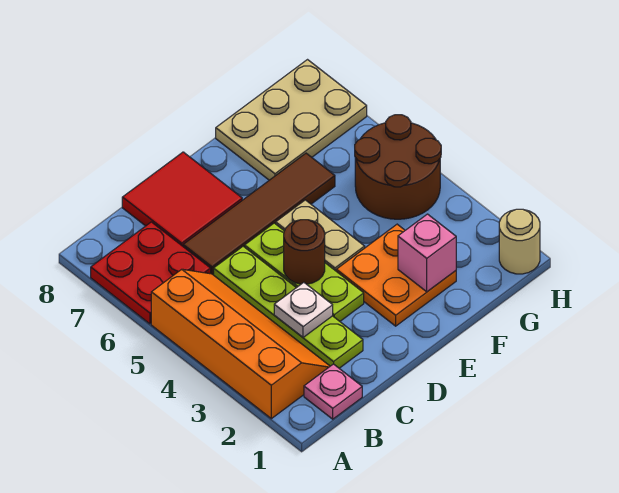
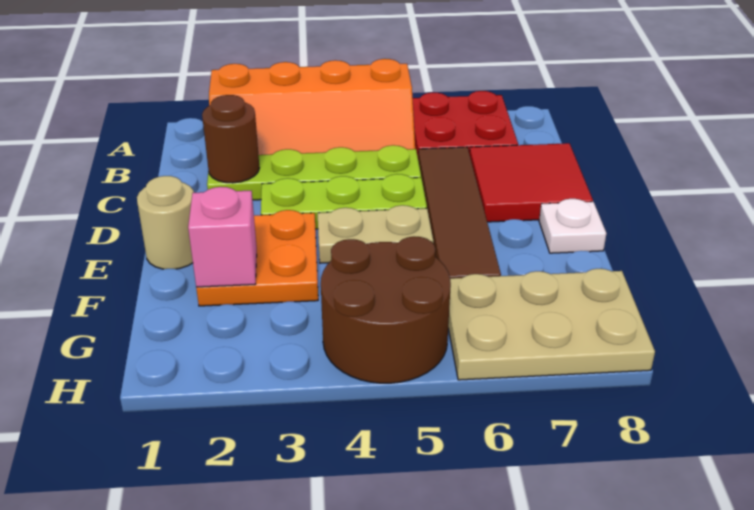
pink 1x1 plate [304,364,362,419] -> none
white 1x1 plate [274,282,333,337] -> white 1x1 plate moved to [539,199,606,253]
brown 1x1 round brick [284,220,325,284] -> brown 1x1 round brick moved to [202,95,259,183]
tan 2x3 plate [216,60,367,180] -> tan 2x3 plate turned to [448,269,655,380]
tan 1x1 round brick [499,209,540,274] -> tan 1x1 round brick moved to [137,176,194,269]

